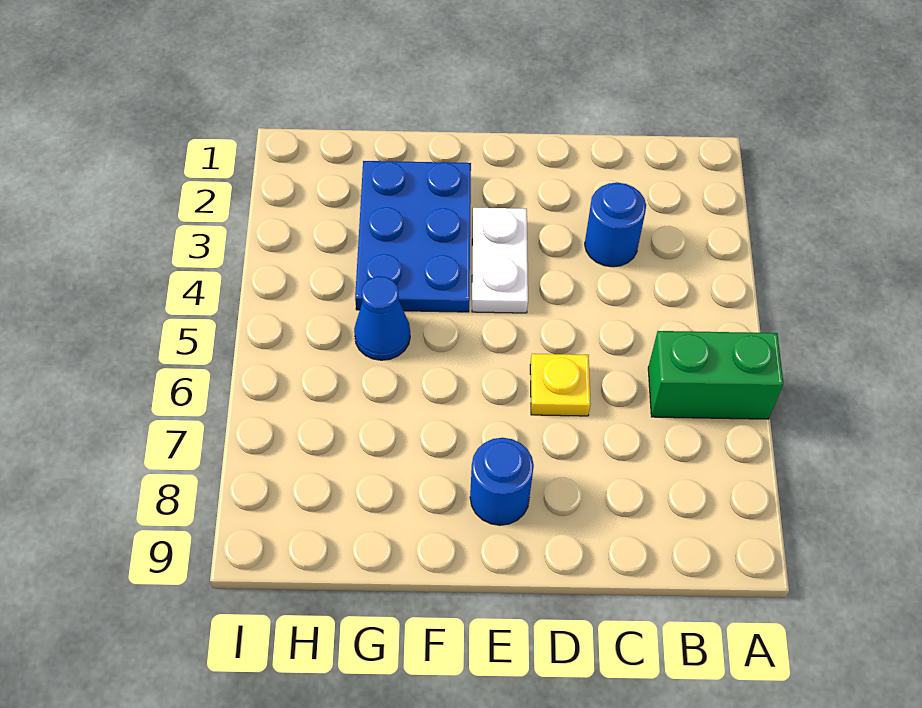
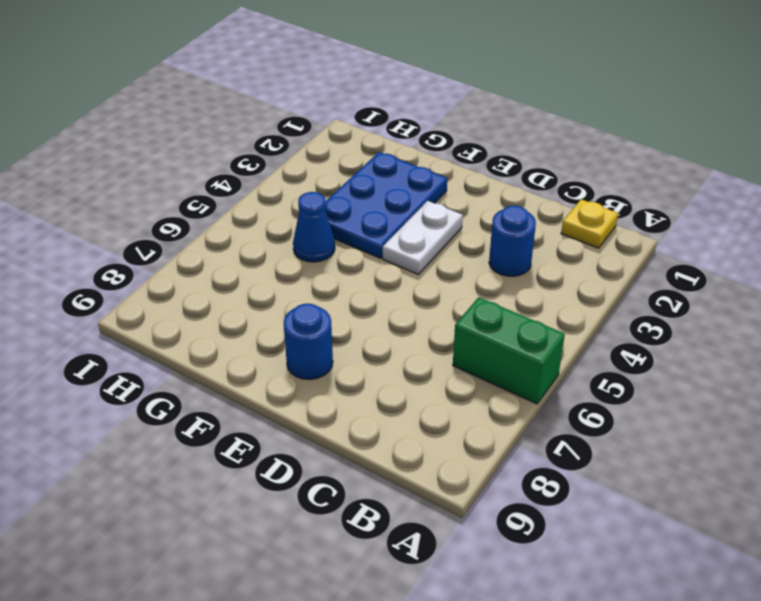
yellow 1x1 plate [530,354,591,416] -> yellow 1x1 plate moved to [561,199,618,248]

